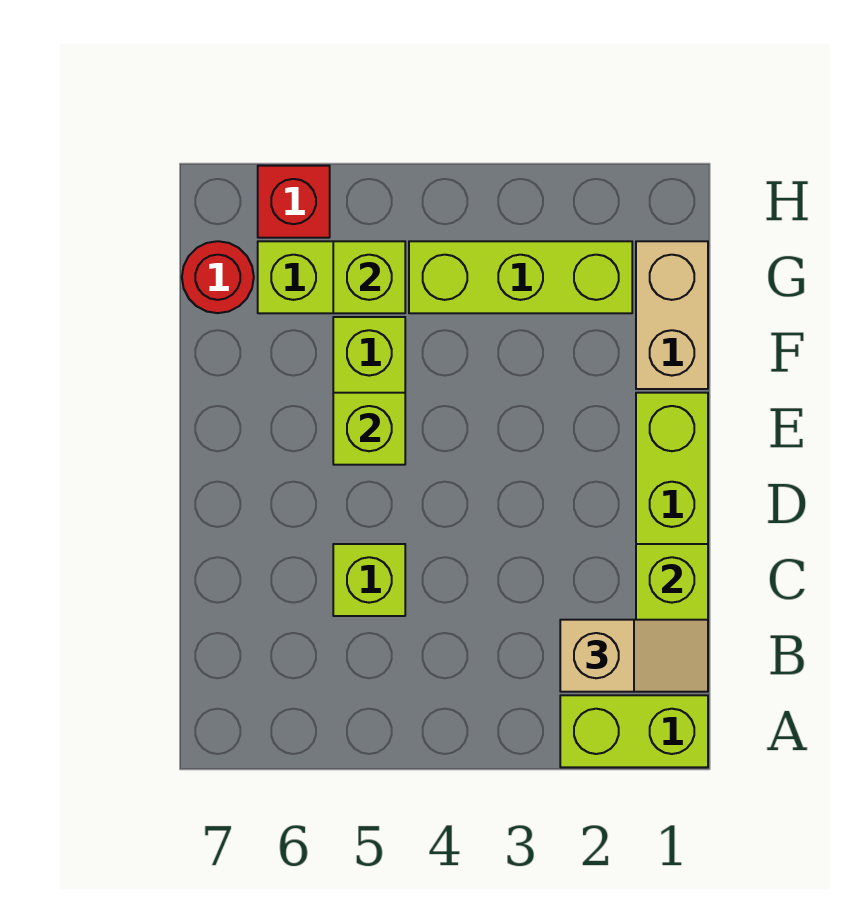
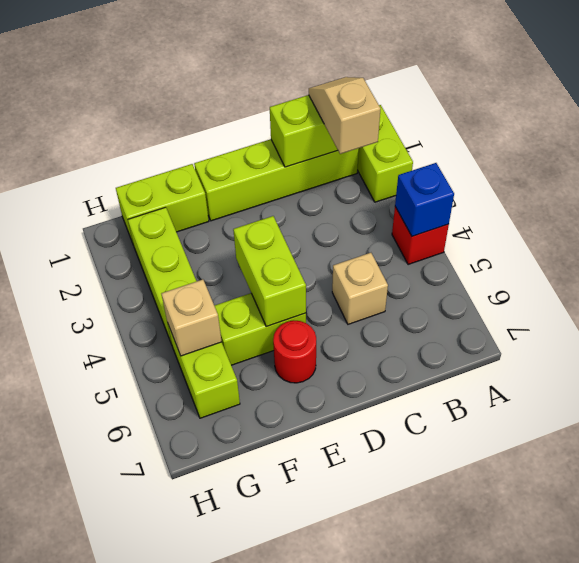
none -> blue 1x1 brick [395,163,454,236]
lime 1x1 brick [333,544,405,616] -> tan 1x1 brick [332,253,388,324]
lime 1x1 brick [333,393,405,465] -> lime 1x2 brick [233,216,306,327]
tan 1x2 brick [636,241,708,389] -> lime 1x2 brick [116,164,209,243]
lime 1x1 brick [333,241,405,313] -> tan 1x1 brick [161,280,222,356]
red 1x1 round brick [182,241,254,313] -> red 1x1 round brick moved to [273,320,316,383]
red 1x1 brick [258,166,330,238] -> red 1x1 brick moved to [392,207,449,265]

